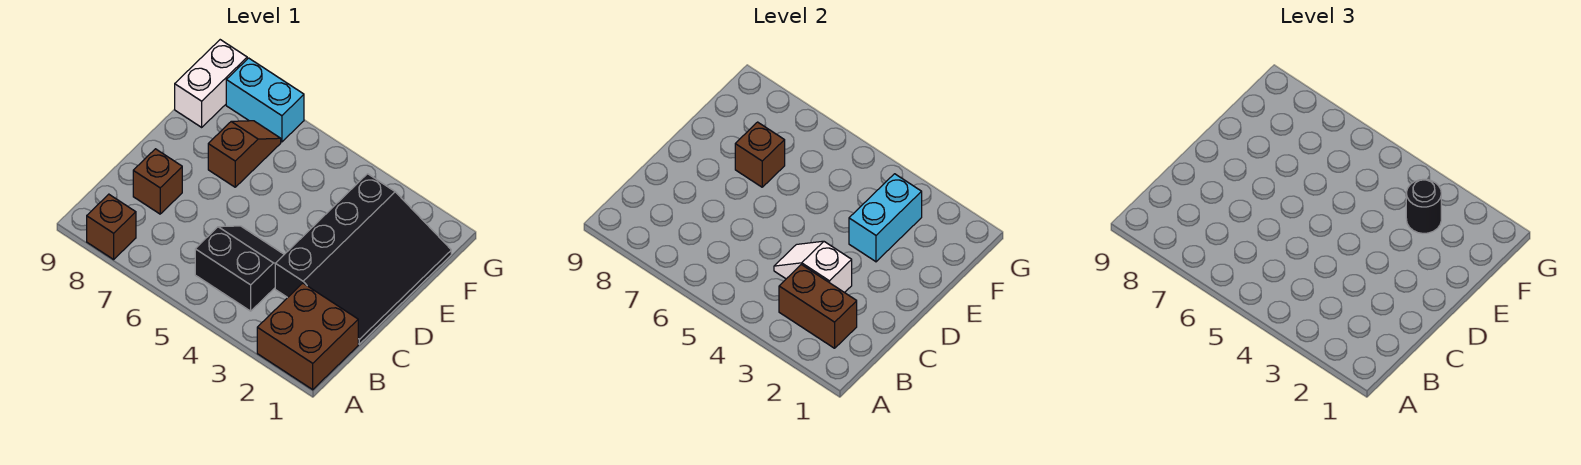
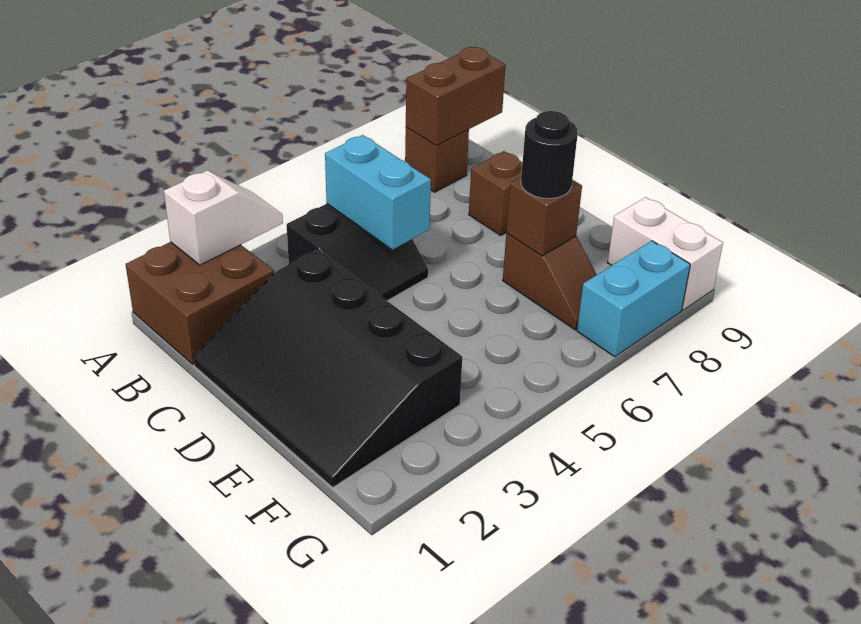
brown 1x2 brick [779,265,857,348] -> brown 1x2 brick moved to [406,47,506,146]
white 1x2 slope [774,241,852,293] -> white 1x2 slope moved to [164,170,283,265]
cyan 1x2 brick [849,174,922,262] -> cyan 1x2 brick moved to [325,135,431,250]
black 1x1 round brick [1406,179,1441,233] -> black 1x1 round brick moved to [521,111,578,199]

